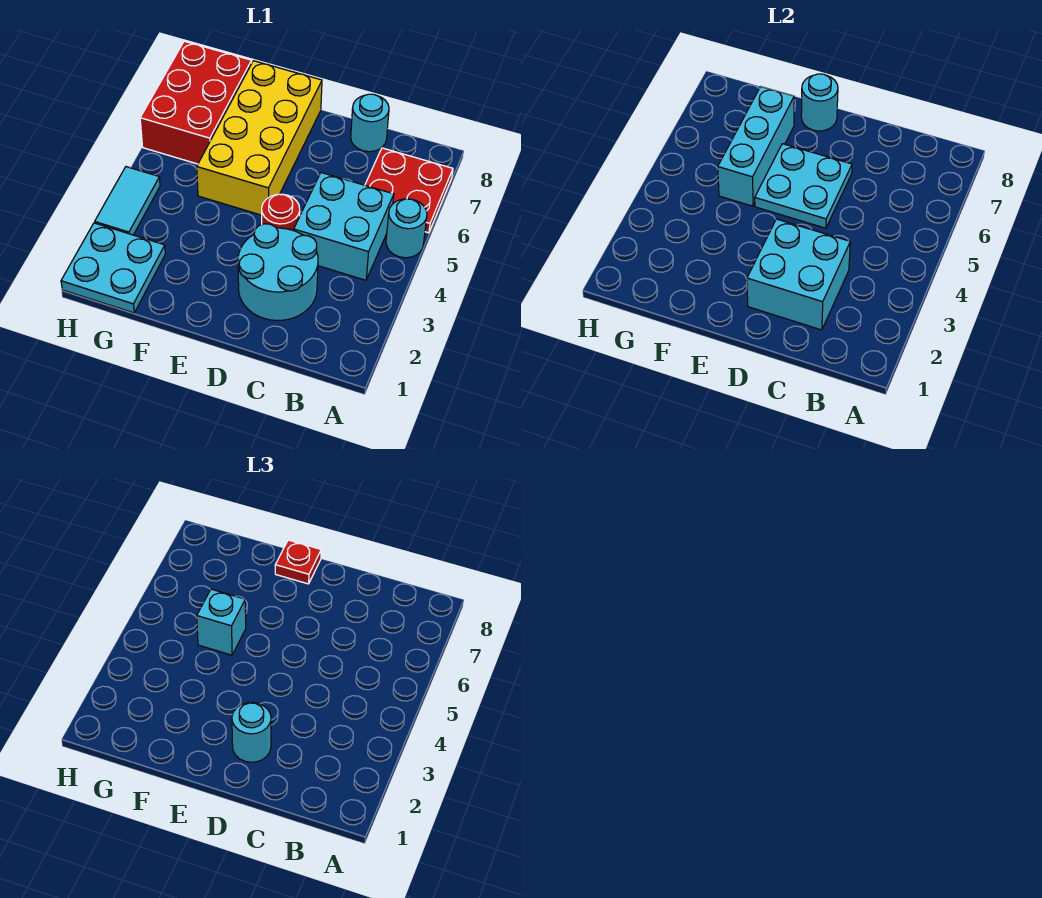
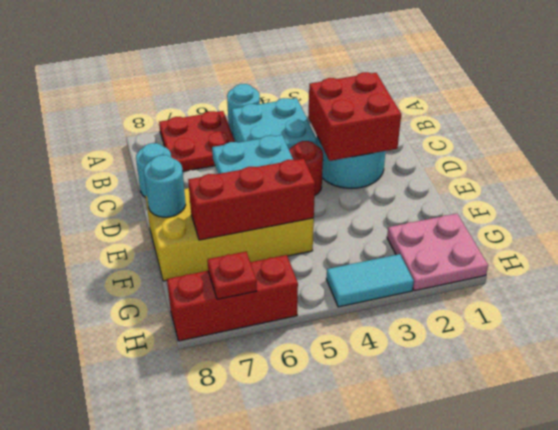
cyan 2x2 brick [747,219,850,330] -> red 2x2 brick [308,72,401,161]
cyan 1x1 round brick [232,702,271,762] -> none
red 1x1 plate [275,540,321,584] -> red 1x1 plate moved to [207,252,257,299]
cyan 1x3 brick [718,87,794,206] -> red 1x3 brick [188,159,315,240]
cyan 1x1 brick [197,589,246,655] -> none
cyan 2x2 plate [61,223,165,313] -> pink 2x2 plate [387,214,488,291]
red 2x3 brick [140,41,252,164] -> red 1x3 brick [167,255,298,341]

